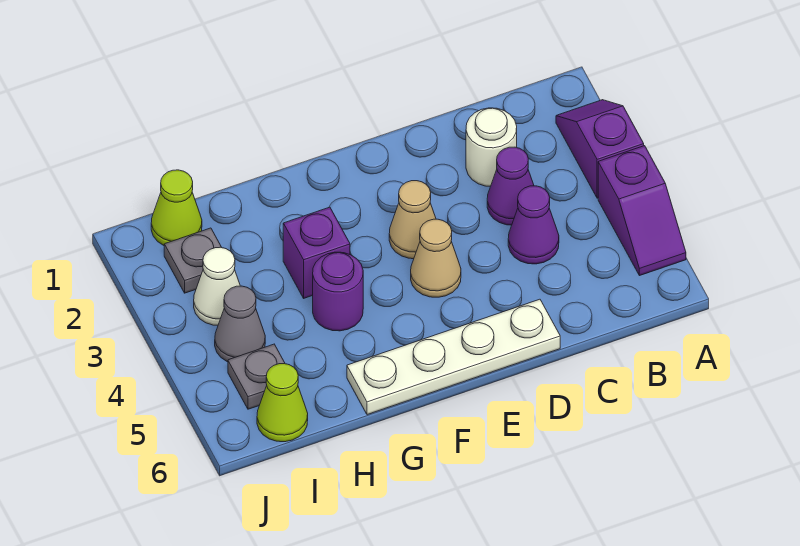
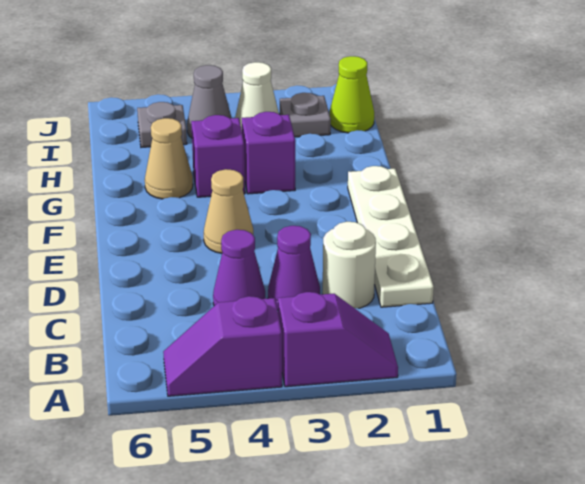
white 1x4 plate [347,299,560,415] -> white 1x4 plate moved to [348,166,434,307]
tan 1x1 cone [389,181,436,259] -> tan 1x1 cone moved to [145,118,193,199]
purple 1x1 round brick [313,252,363,331] -> purple 1x1 brick [191,115,245,197]
lime 1x1 cone [257,364,308,442] -> none

